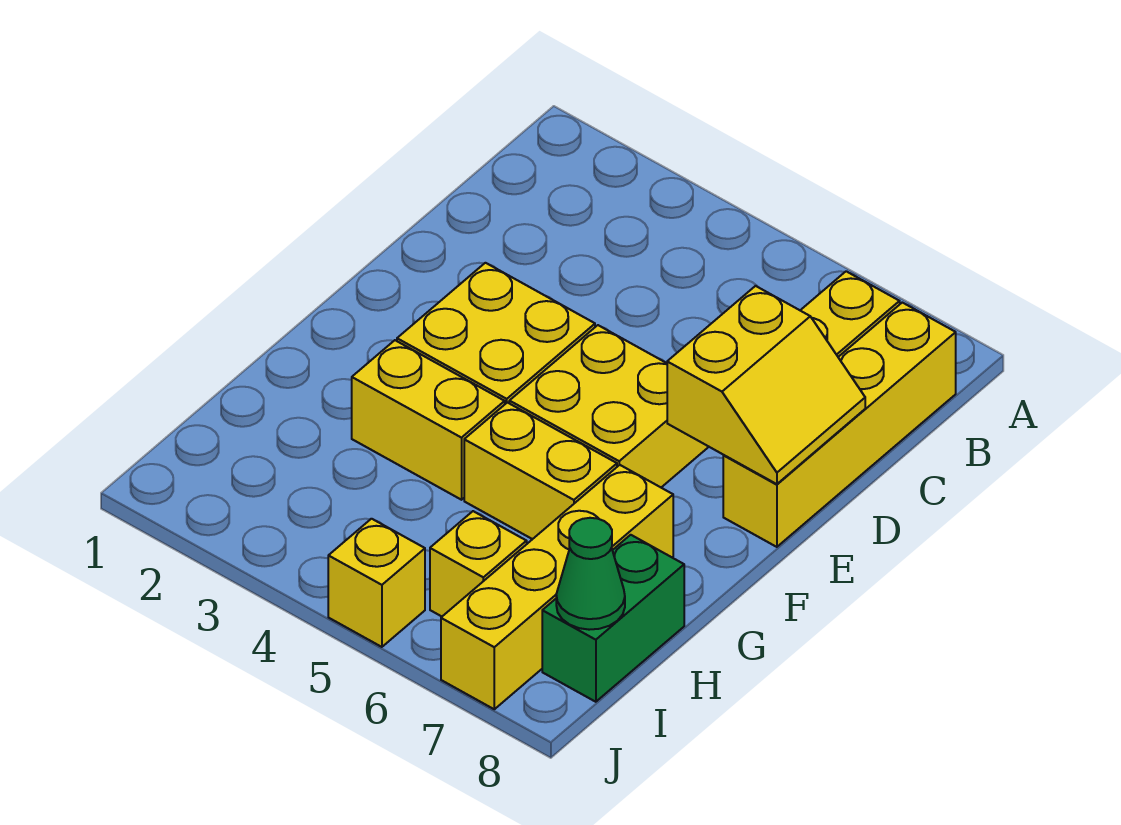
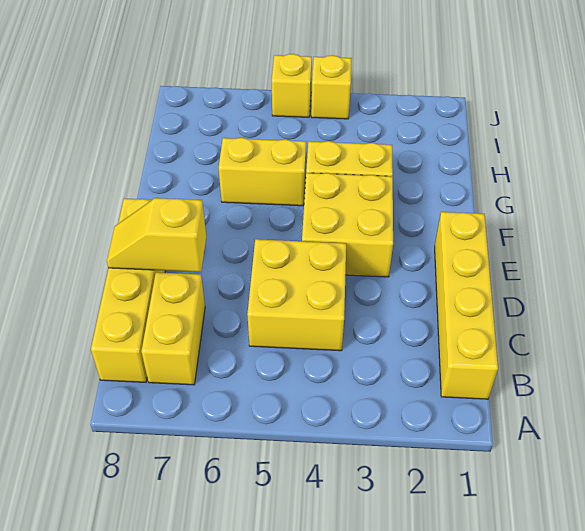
yellow 2x2 slope [667,286,865,484] -> yellow 1x2 slope [107,198,206,272]
yellow 2x2 brick [509,325,708,487] -> yellow 2x2 brick moved to [247,239,346,351]
yellow 1x4 brick [441,465,673,709] -> yellow 1x4 brick moved to [435,212,498,399]
green 1x2 brick [542,535,684,702] -> none
yellow 1x1 brick [430,511,527,616] -> yellow 1x1 brick moved to [311,55,352,119]
green 1x1 cone [556,518,625,630] -> none

